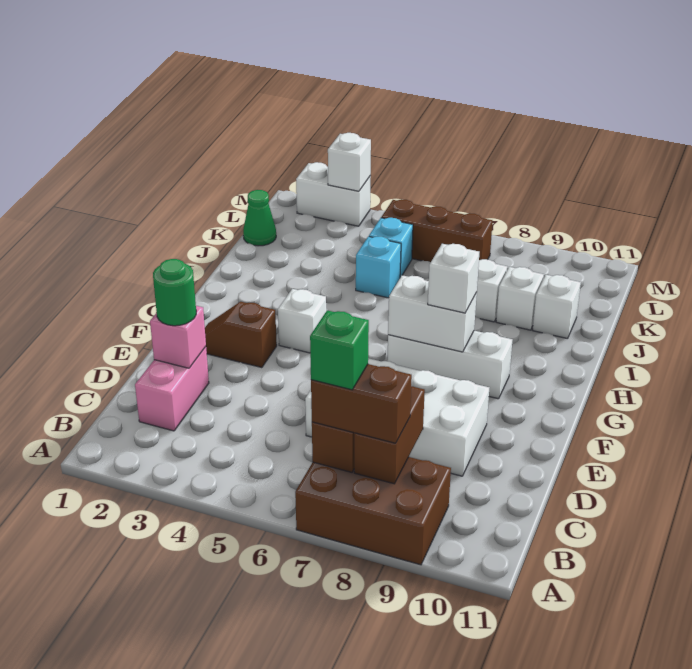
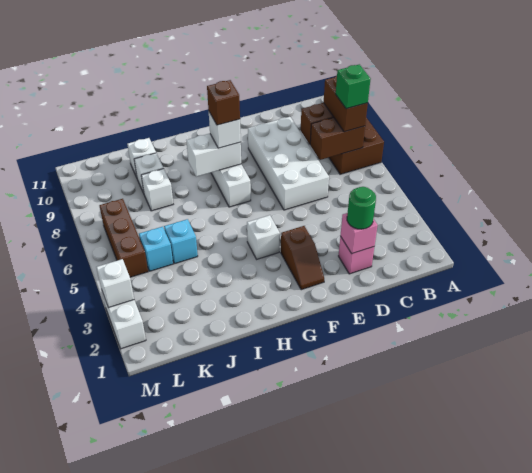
pink 1x2 brick [135,347,209,431] -> pink 1x1 brick [339,236,374,274]
white 1x2 brick [388,275,477,352] -> white 1x2 brick turned to [186,134,241,177]
none -> brown 1x1 brick [207,80,240,125]
green 1x1 cone [243,190,276,246] -> none

